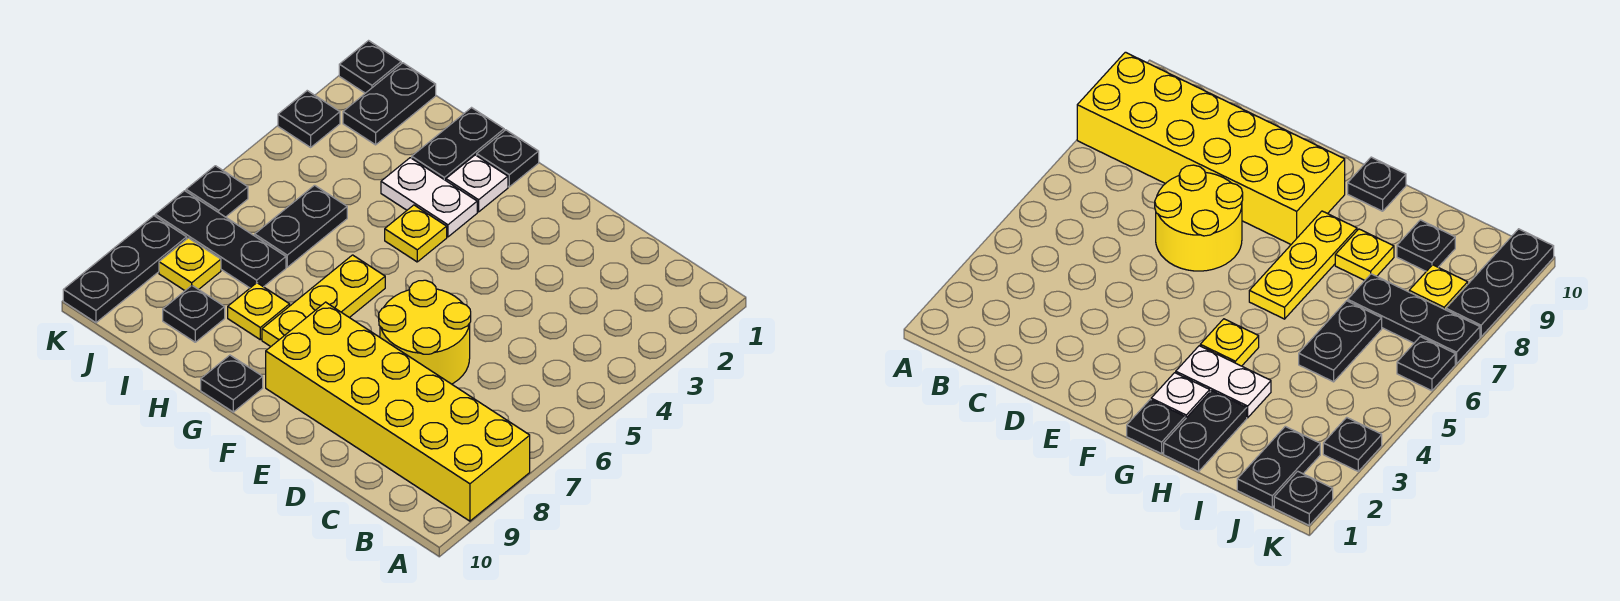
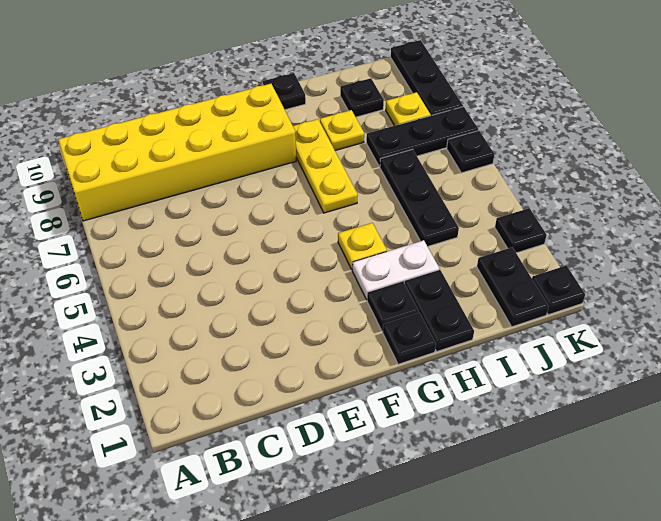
yellow 2x2 round brick [379,280,471,384] -> none
white 1x1 plate [446,155,508,212] -> black 1x1 plate [367,282,419,331]
black 1x2 plate [255,185,347,267] -> black 1x3 plate [380,149,459,247]

